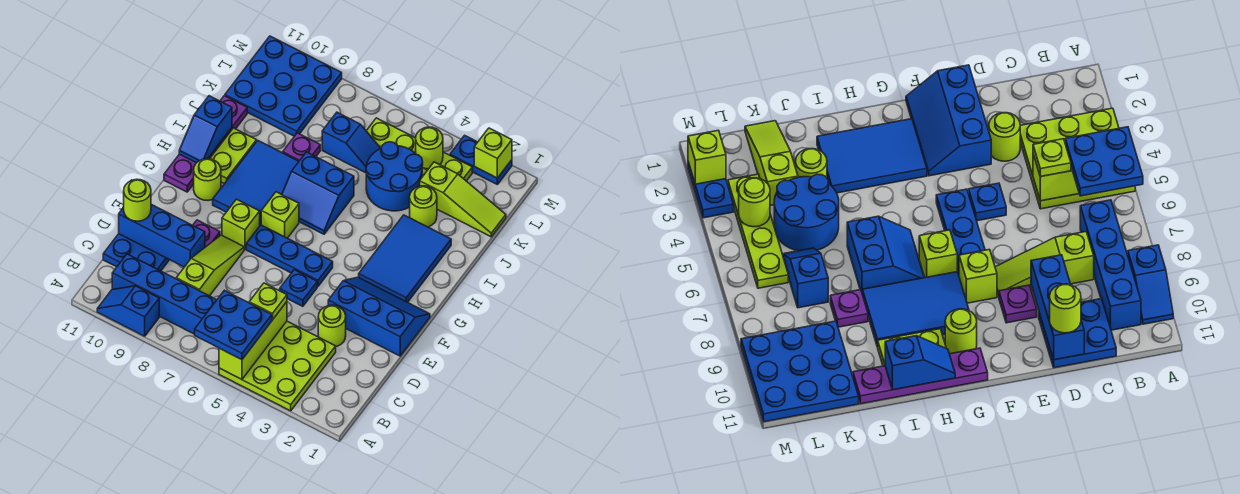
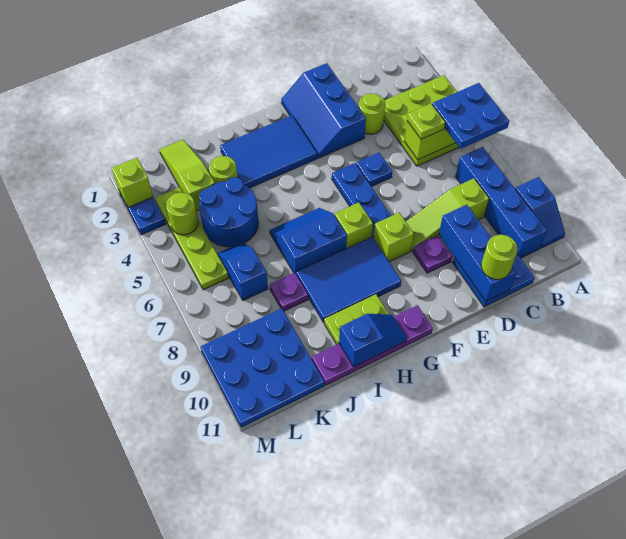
lime 1x1 round brick [194,159,221,200] -> none
blue 2x2 slope [282,152,354,234] -> blue 2x2 slope turned to [270,208,347,273]

